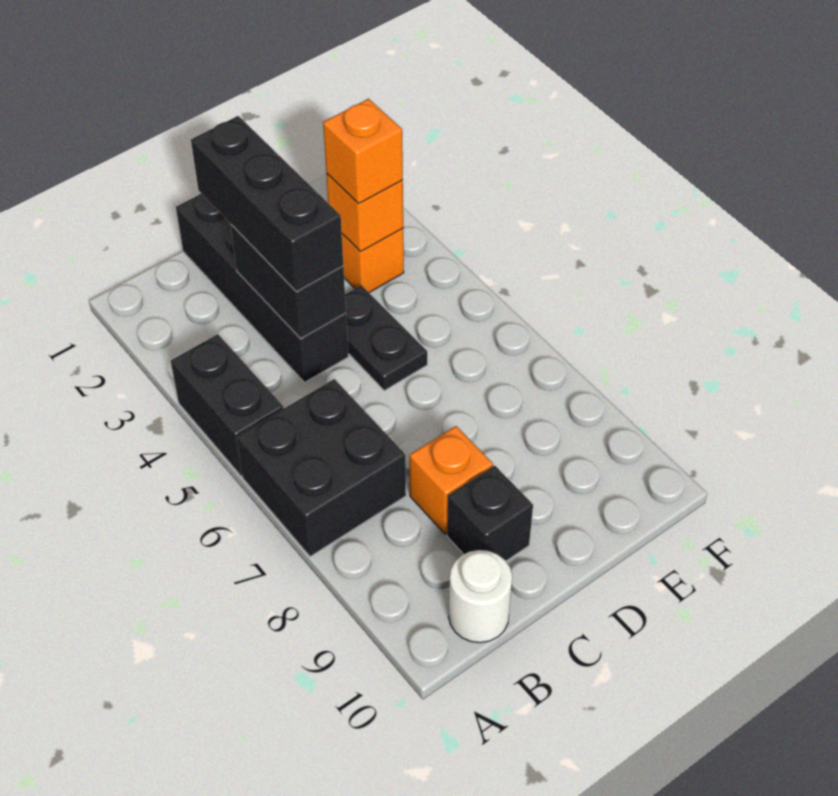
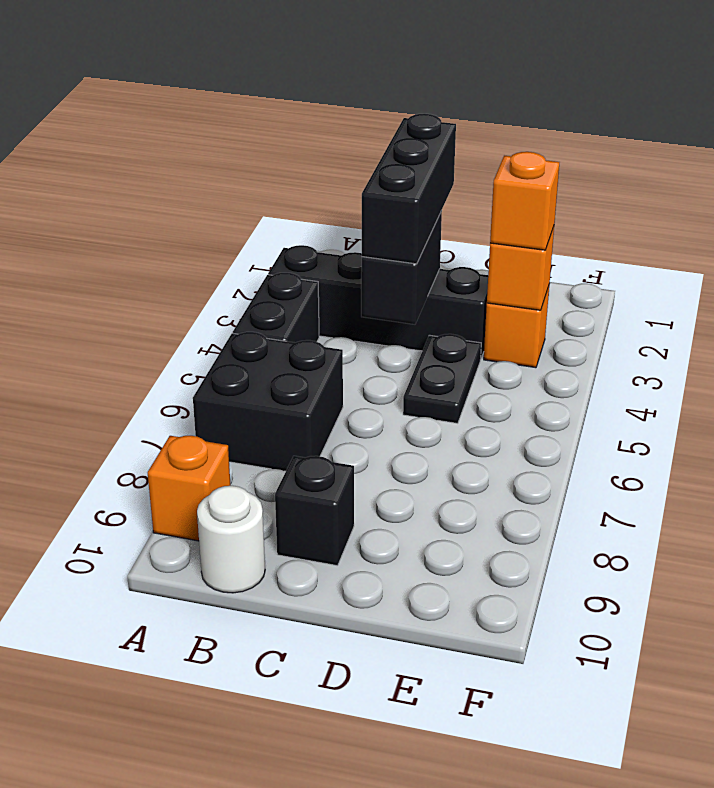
black 1x4 brick [176,193,348,382] -> black 1x4 brick turned to [268,245,488,358]
orange 1x1 brick [410,426,493,534] -> orange 1x1 brick moved to [148,436,231,541]

